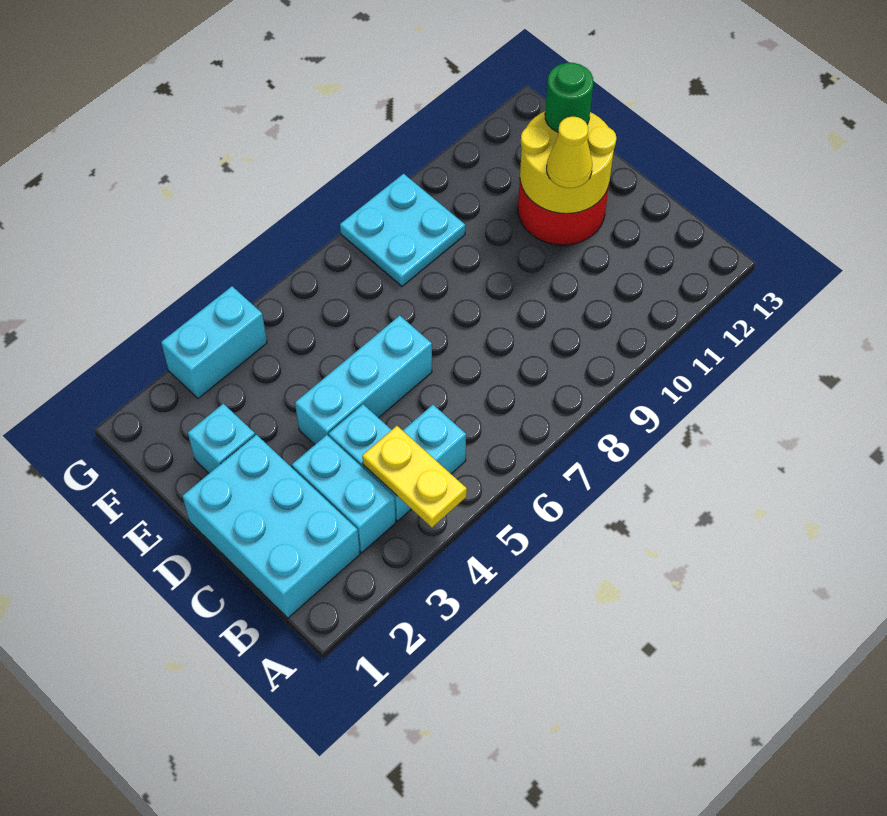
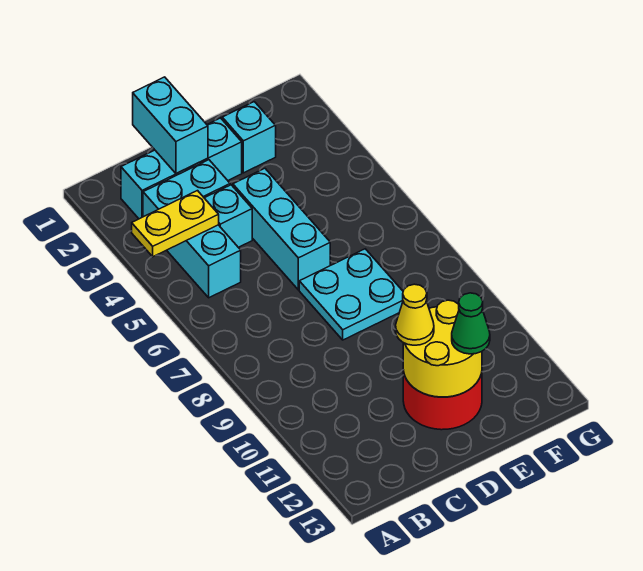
cyan 2x3 brick [182,435,360,618] -> cyan 1x3 brick [121,118,242,219]
green 1x1 round brick [545,63,593,132] -> green 1x1 cone [452,293,490,354]
cyan 2x2 plate [340,174,465,286] -> cyan 2x2 plate moved to [299,249,403,340]
cyan 1x2 brick [161,286,267,398] -> cyan 1x2 brick moved to [133,77,208,174]

